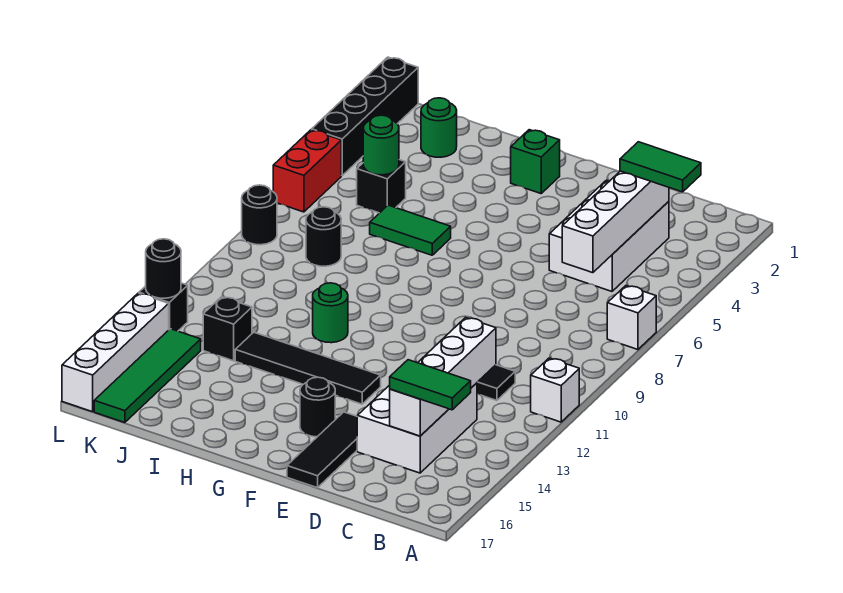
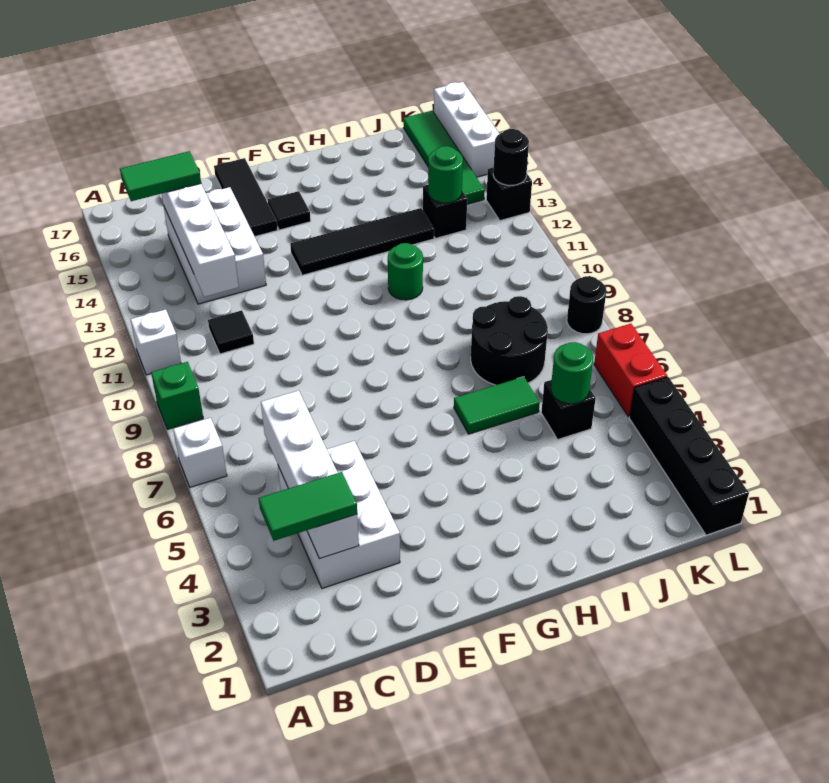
black 1x1 round brick [300,377,335,437] -> black 1x1 tile [268,191,311,230]
green 1x1 brick [511,130,560,194] -> green 1x1 brick moved to [151,362,203,429]
green 1x1 round brick [421,98,457,157] -> green 1x1 round brick moved to [428,146,463,203]
black 1x1 round brick [306,207,341,266] -> black 2x2 round brick [471,296,548,385]
white 1x4 brick [62,293,169,412] -> white 1x3 brick [434,82,499,177]

